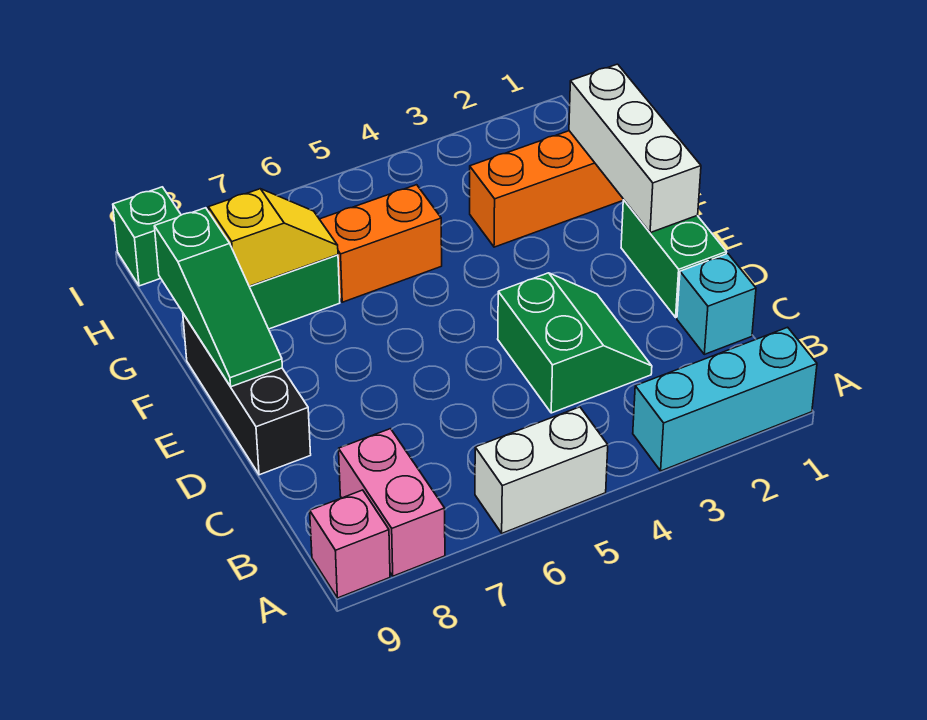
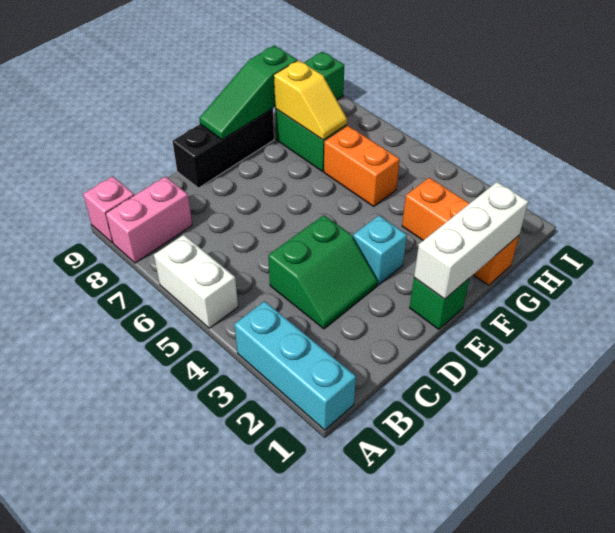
cyan 1x1 brick [677,254,756,354] -> cyan 1x1 brick moved to [353,216,407,285]
green 1x2 brick [621,200,727,317] -> green 1x1 brick [410,278,470,329]

